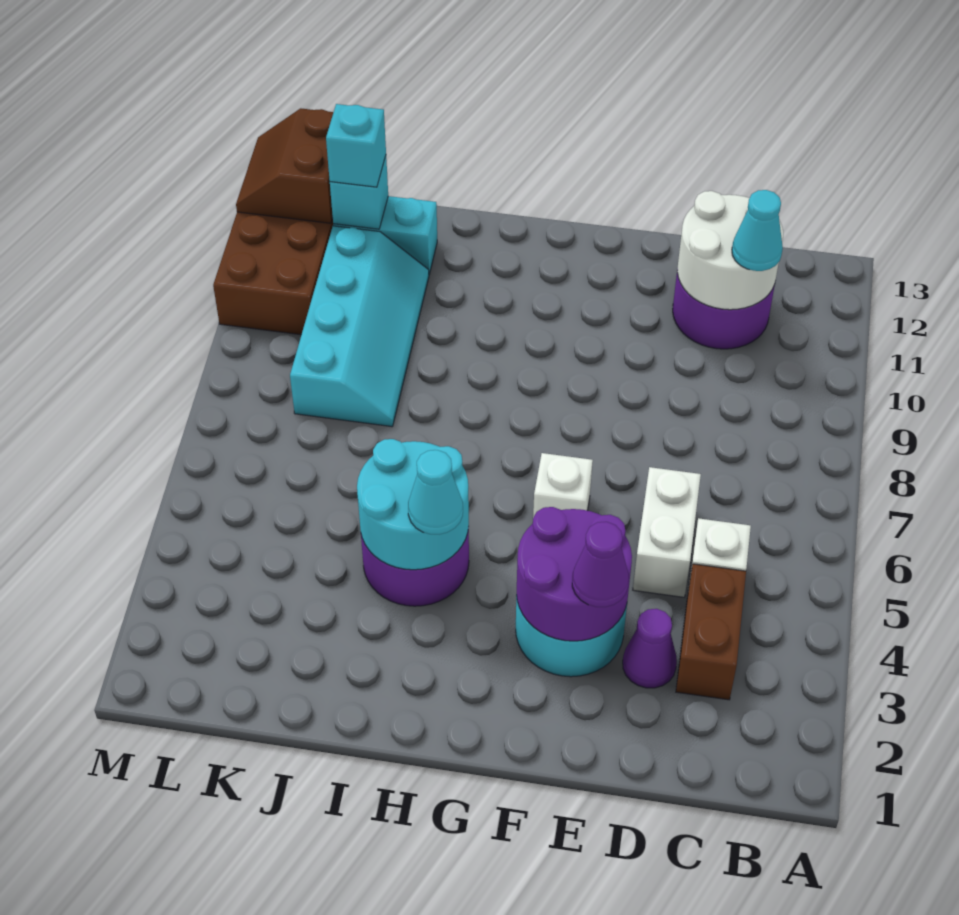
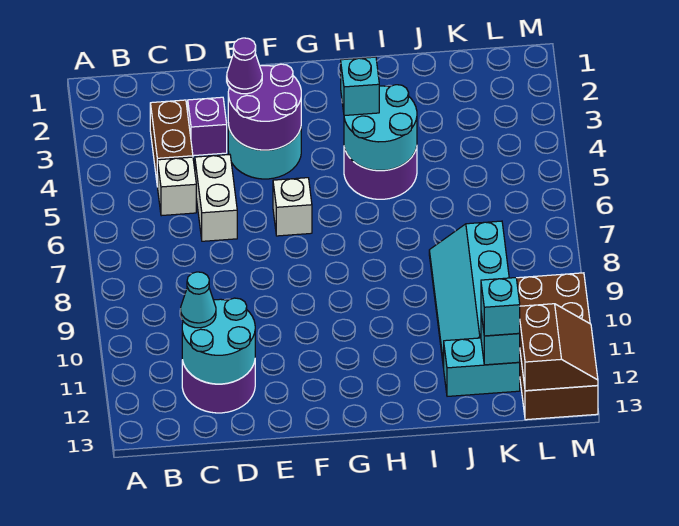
white 2x2 round brick [677,191,783,310] -> cyan 2x2 round brick [182,298,255,384]
purple 1x1 cone [623,609,677,688] -> purple 1x1 brick [188,97,227,156]
cyan 1x1 cone [408,450,463,534] -> cyan 1x1 brick [341,57,379,116]

